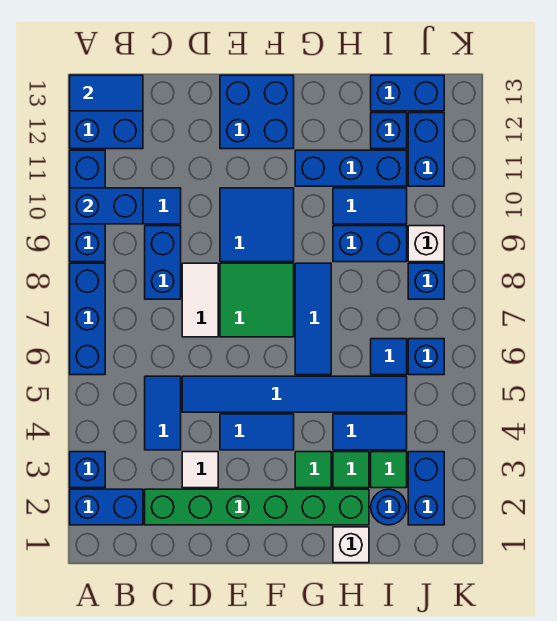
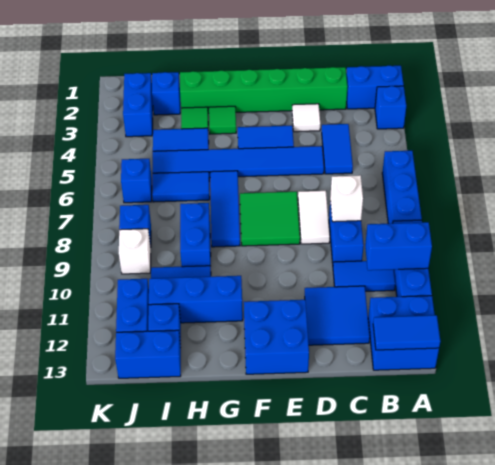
blue 2x2 tile [220,188,294,262] -> blue 2x2 tile moved to [305,286,370,345]
white 1x1 brick [333,527,369,563] -> white 1x1 brick moved to [330,175,363,222]
blue 1x2 brick [333,226,407,262] -> blue 1x2 brick turned to [180,203,211,267]
blue 1x1 round brick [371,489,406,525] -> blue 1x1 brick [152,72,180,115]
green 1x1 tile [371,452,407,488] -> none
blue 1x1 tile [371,339,407,375] -> blue 1x2 tile [152,172,210,202]

